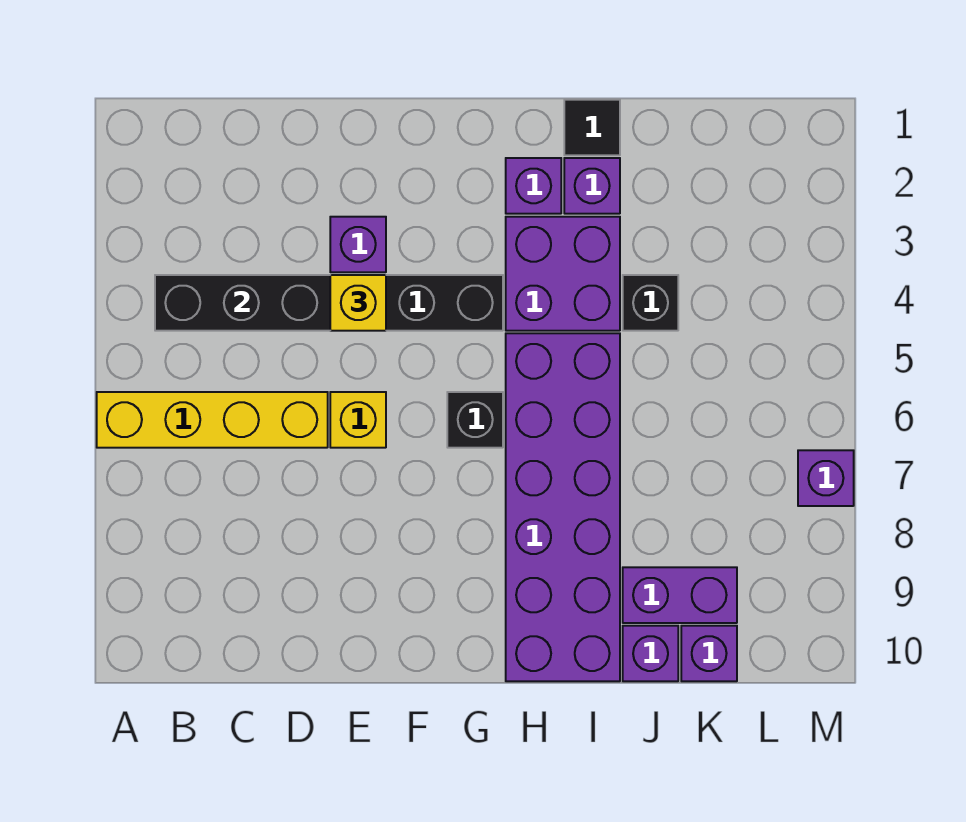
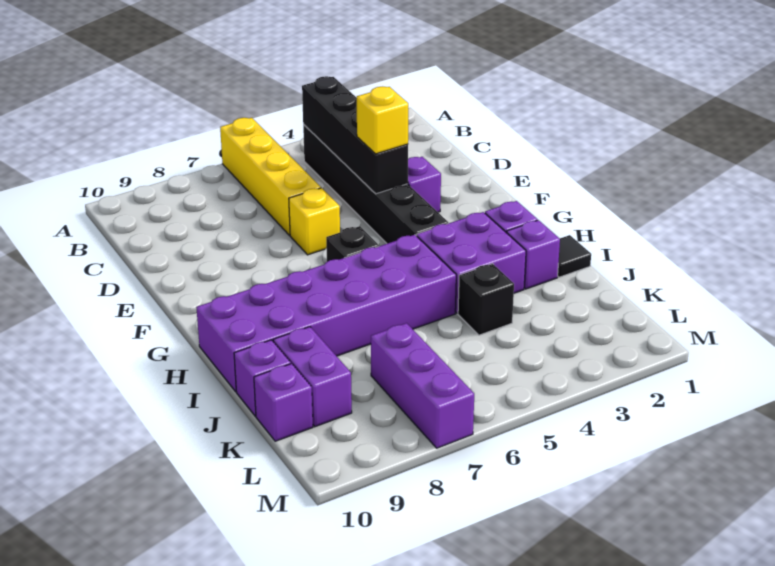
purple 1x1 brick [798,450,854,506] -> purple 1x3 brick [371,323,474,448]

